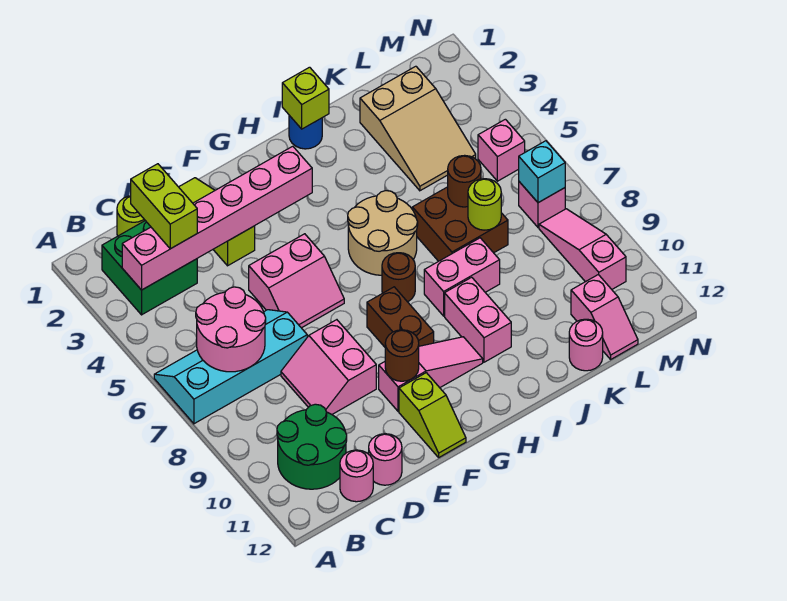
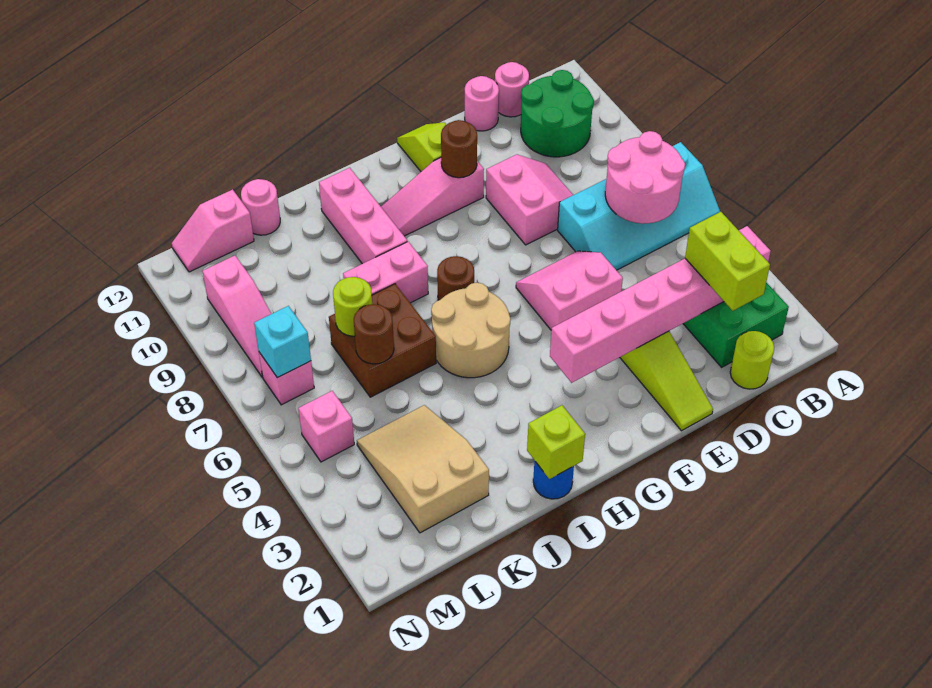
brown 1x2 brick [367,287,434,347] -> none
pink 1x2 brick [445,277,511,362] -> pink 1x3 brick [319,168,407,264]
pink 1x2 slope [571,275,638,359] -> pink 1x2 slope turned to [172,189,254,272]

